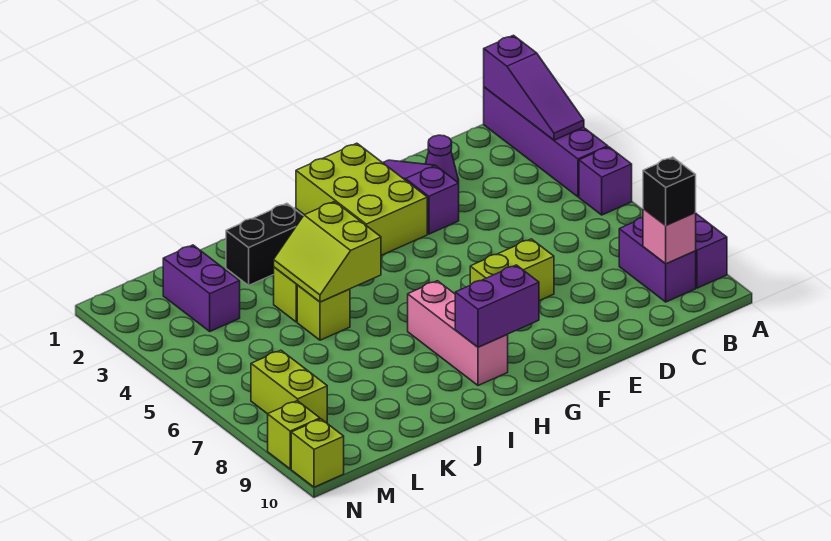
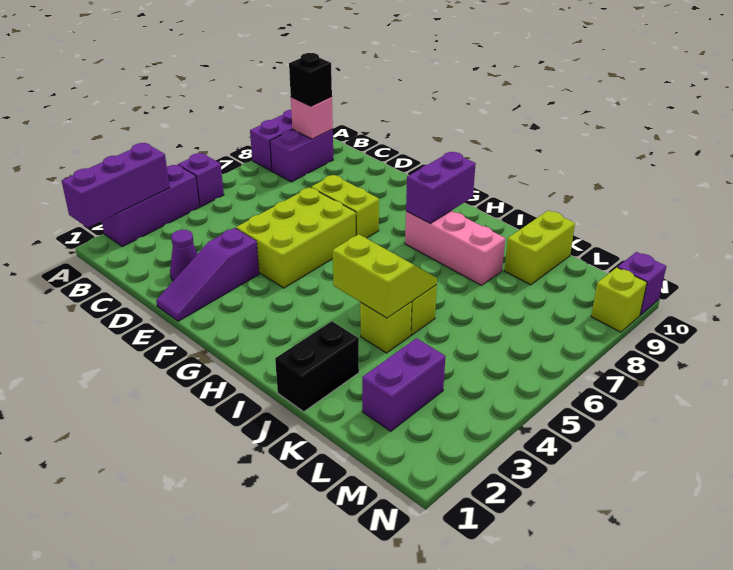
purple 1x4 brick [484,87,608,197] -> purple 1x3 brick [102,165,199,247]
purple 1x3 slope [484,35,584,140] -> purple 1x3 brick [62,143,170,228]
lime 2x3 brick [296,143,427,255] -> lime 2x3 brick moved to [236,187,356,288]
purple 1x2 brick [455,265,539,347] -> purple 1x2 brick turned to [406,152,476,223]
pink 1x3 brick [408,281,508,385] -> pink 1x3 brick turned to [405,211,505,285]
black 1x2 brick [226,203,303,285] -> black 1x2 brick turned to [275,321,359,412]
lime 2x2 slope [274,202,381,302] -> lime 2x2 slope turned to [333,234,437,318]
lime 1x2 brick [251,350,327,423] -> lime 1x2 brick moved to [504,210,575,285]
lime 1x1 brick [291,419,344,487] -> purple 1x1 brick [618,252,666,315]

